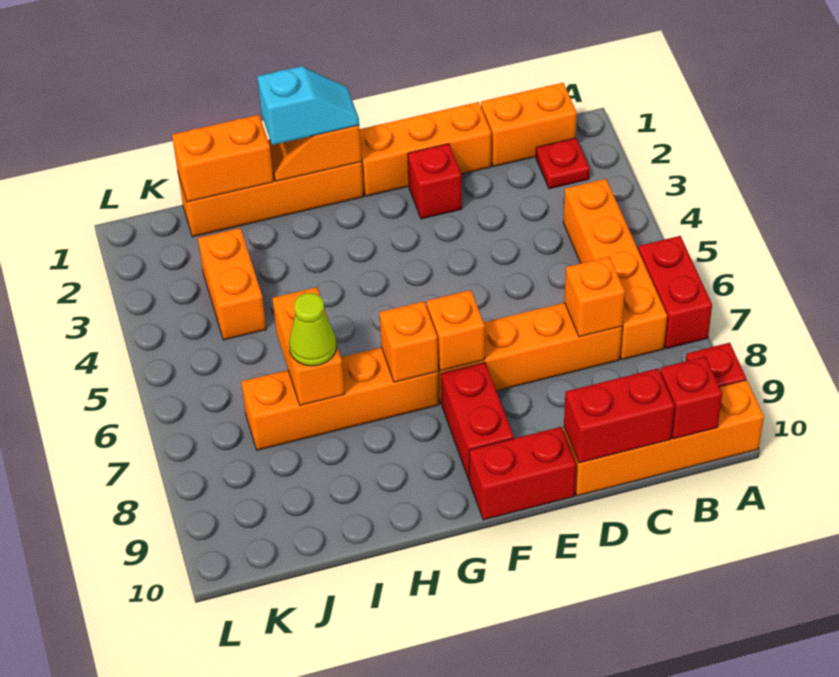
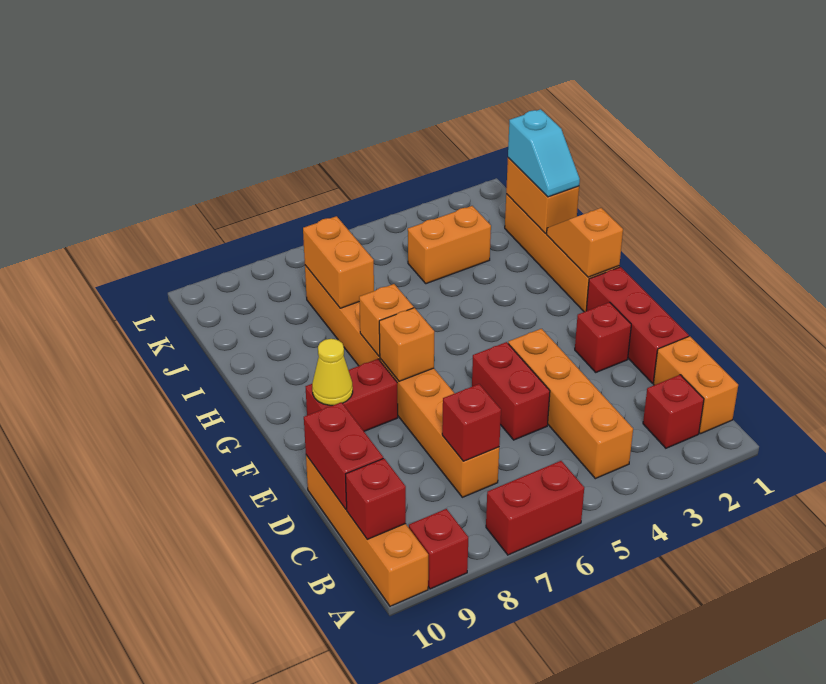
red 1x1 plate [536,138,590,189] -> red 1x1 brick [643,375,704,448]
orange 1x4 brick [563,179,667,360] -> orange 1x4 brick turned to [508,329,633,479]
orange 1x1 brick [564,257,625,337] -> red 1x1 brick [442,384,501,461]
orange 1x3 brick [360,102,491,196] -> red 1x3 brick [586,267,689,383]
red 1x2 brick [469,427,576,520] -> red 1x2 brick moved to [472,342,550,440]
none -> yellow 1x1 cone [312,339,353,405]
cyan 1x2 slope [257,66,359,145] -> cyan 1x2 slope moved to [508,109,580,197]
orange 1x2 brick [273,287,345,405] -> orange 1x2 brick turned to [303,216,374,308]
lime 1x1 cone [289,293,337,366] -> none

